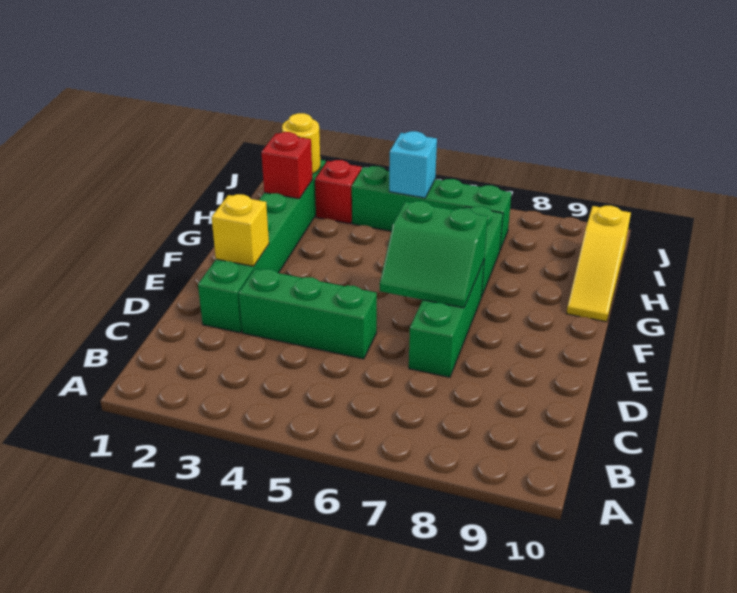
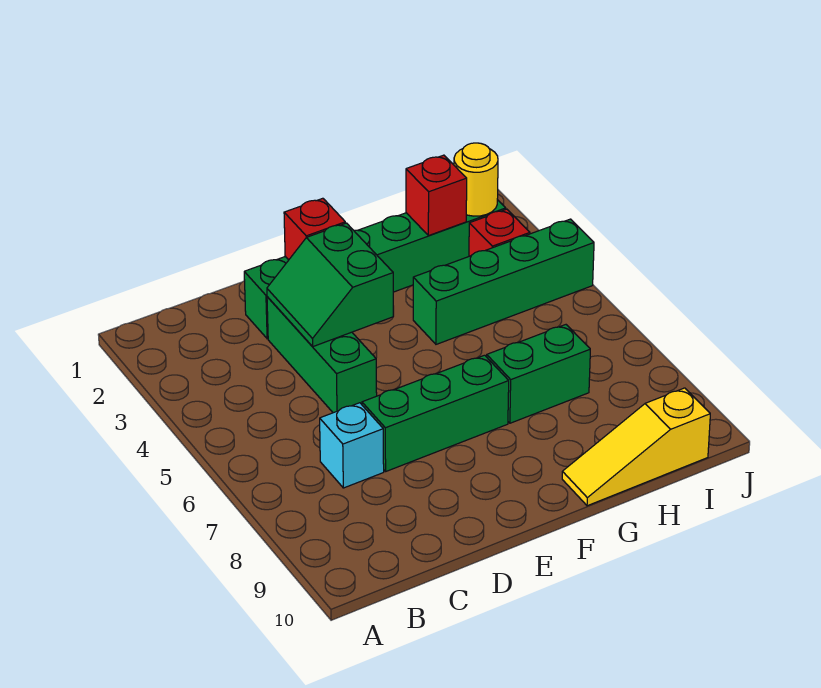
yellow 1x1 brick [212,194,269,266] -> red 1x1 brick [284,198,345,260]
green 2x2 slope [380,201,488,308] -> green 2x2 slope moved to [267,223,393,347]
green 1x4 brick [352,166,512,250] -> green 1x4 brick turned to [413,219,594,344]
cyan 1x1 brick [389,131,437,198] -> cyan 1x1 brick moved to [320,403,384,488]

